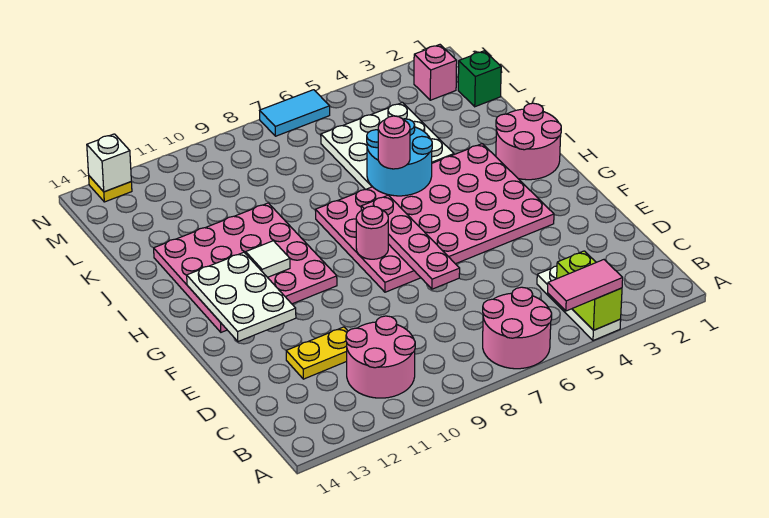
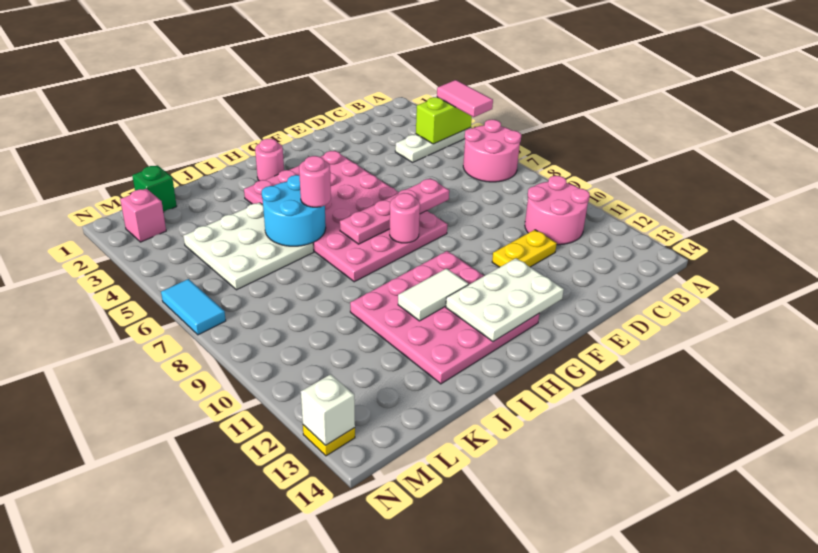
yellow 1x2 plate [286,327,348,379] -> yellow 1x2 plate turned to [492,230,557,267]
pink 2x2 round brick [496,103,561,180] -> pink 1x1 round brick [255,139,284,181]
white 1x1 tile [246,241,290,277] -> white 1x2 tile [398,269,468,321]

